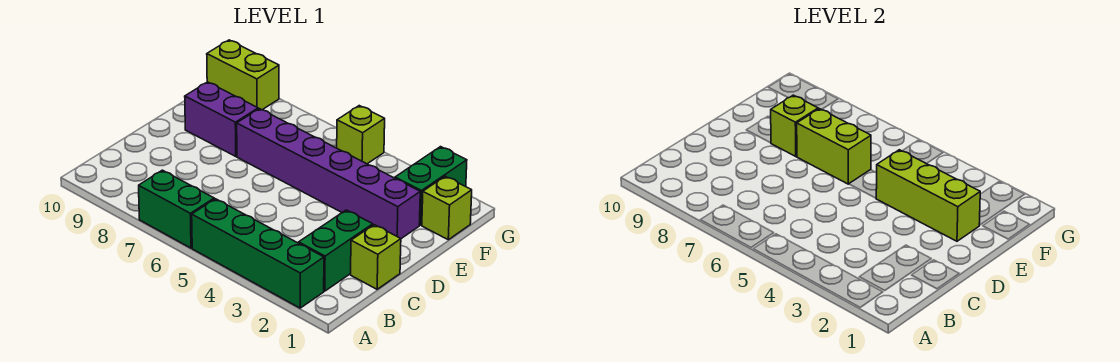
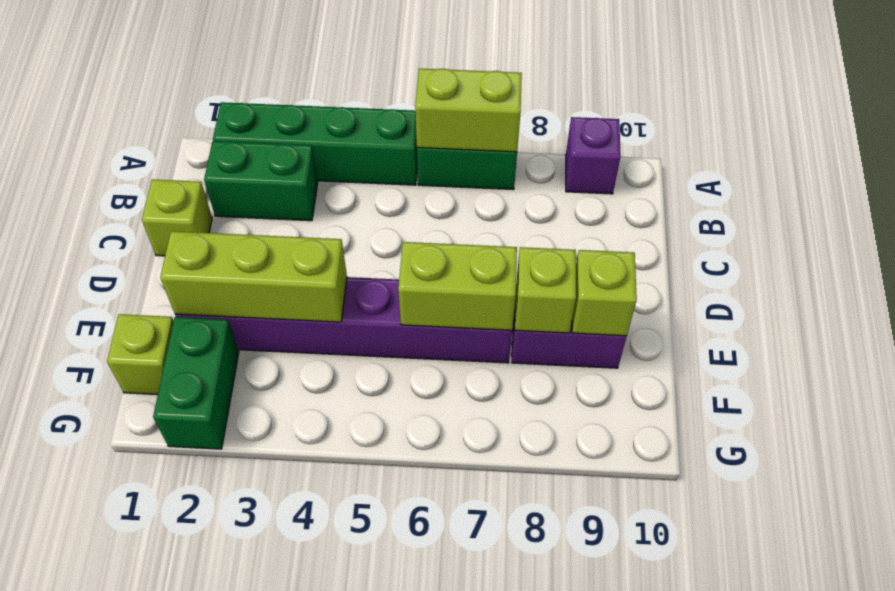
none -> purple 1x1 brick [566,117,621,194]
green 1x2 brick [299,210,373,291] -> green 1x2 brick turned to [204,141,318,221]
lime 1x1 brick [337,106,385,164] -> lime 1x1 brick moved to [572,250,637,336]
lime 1x2 brick [207,40,279,110] -> lime 1x2 brick moved to [415,69,522,152]

